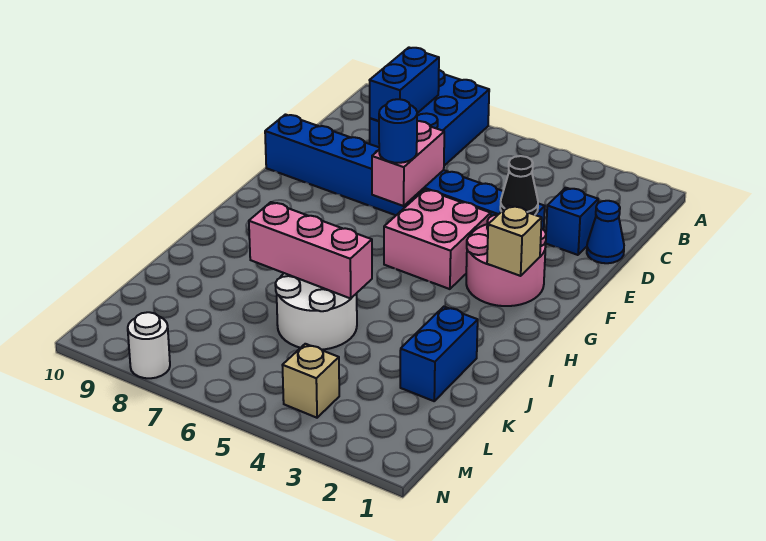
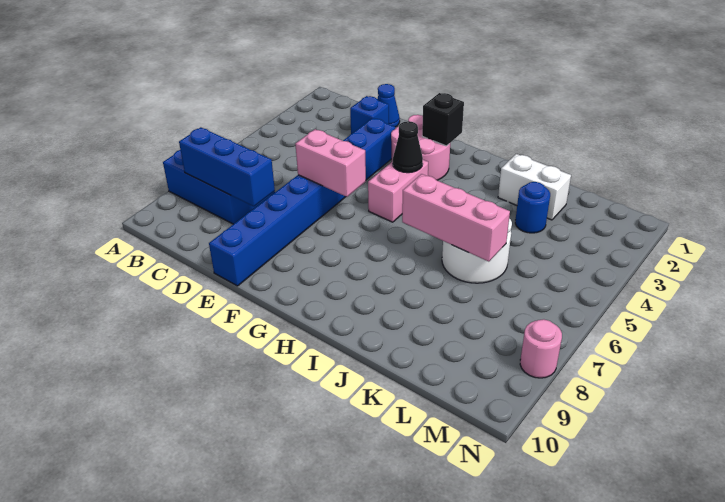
blue 1x2 brick [370,48,439,121] -> blue 1x3 brick [179,127,275,206]
black 1x1 cone [500,156,538,215] -> black 1x1 cone moved to [393,121,423,173]
pink 2x2 brick [384,189,491,289] -> pink 1x2 brick [368,160,428,222]
blue 1x1 round brick [379,99,417,163] -> blue 1x1 round brick moved to [515,182,550,233]
tan 1x1 brick [487,206,542,276] -> black 1x1 brick [422,93,464,146]
blue 1x2 brick [400,307,478,401] -> white 1x2 brick [498,154,571,220]
pink 1x3 brick [249,202,372,298] -> pink 1x3 brick turned to [402,174,510,262]
tan 1x1 brick [282,344,339,418] -> none
white 1x1 round brick [128,312,170,378] -> pink 1x1 round brick [520,319,562,378]

